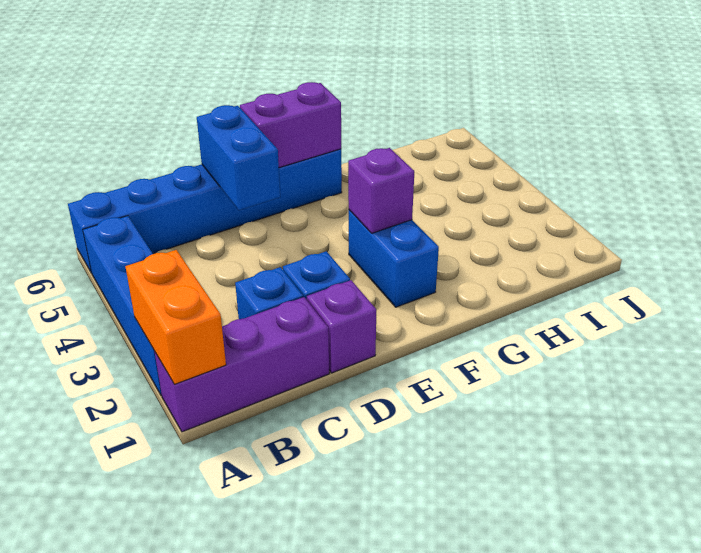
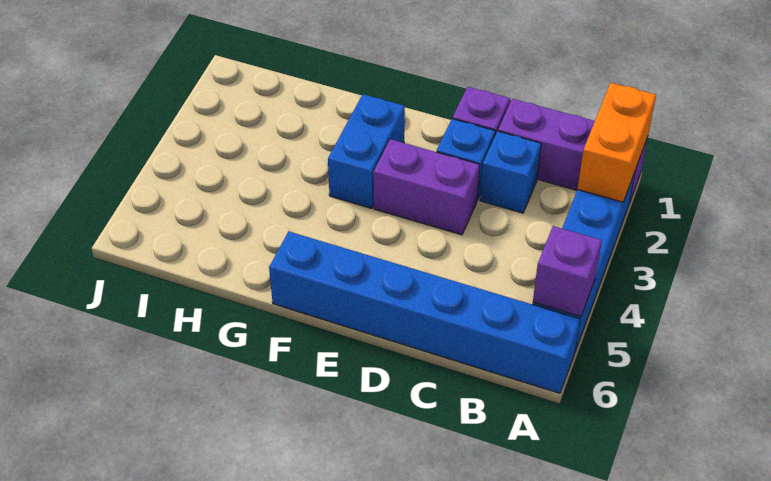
blue 1x2 brick [197,105,280,210] -> none
purple 1x2 brick [240,82,341,168] -> purple 1x2 brick moved to [374,139,480,235]
purple 1x1 brick [348,148,414,233] -> purple 1x1 brick moved to [533,226,602,316]

